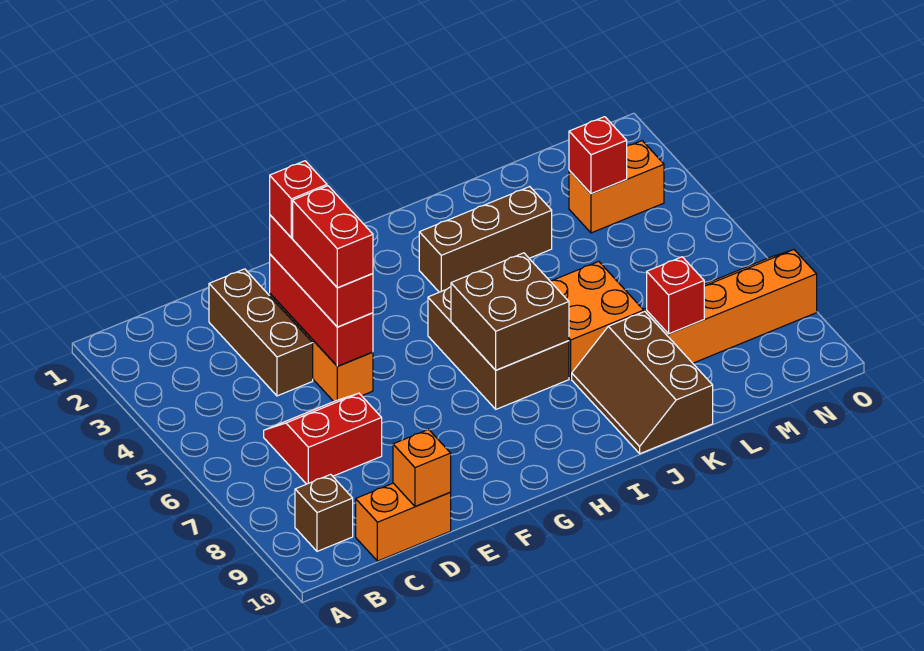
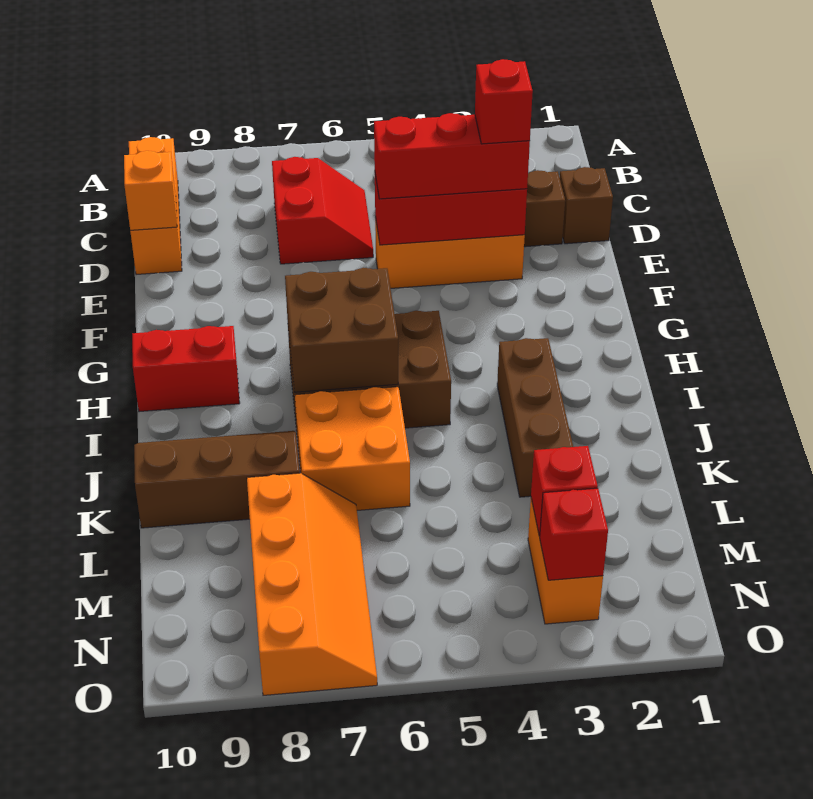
brown 1x1 brick [295,474,353,551] -> brown 1x1 brick moved to [560,167,613,244]
orange 1x2 brick [356,483,451,561] -> orange 1x3 brick [129,137,182,275]
red 1x2 brick [293,186,373,288] -> red 1x2 brick moved to [132,326,240,412]
red 1x1 brick [647,257,704,334] -> red 1x1 brick moved to [540,488,608,580]

